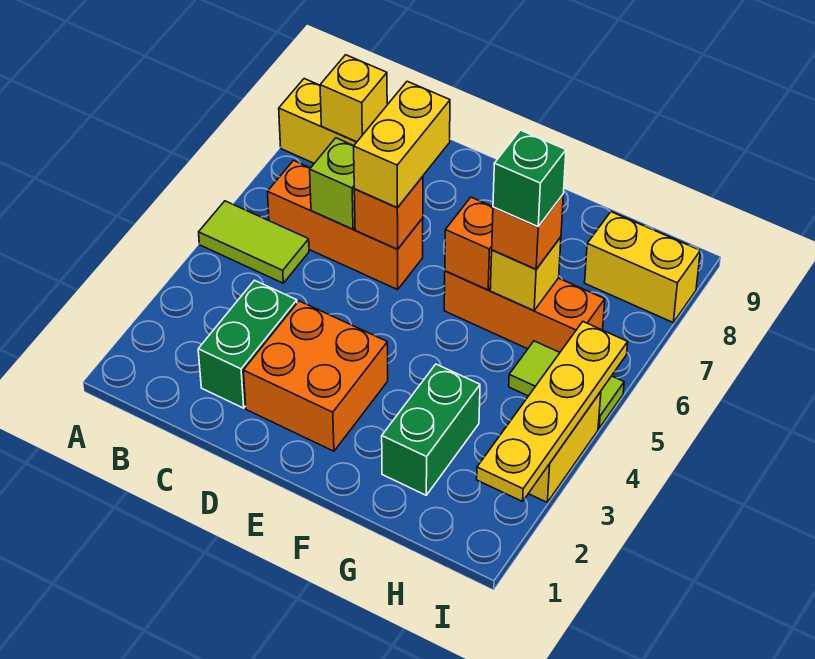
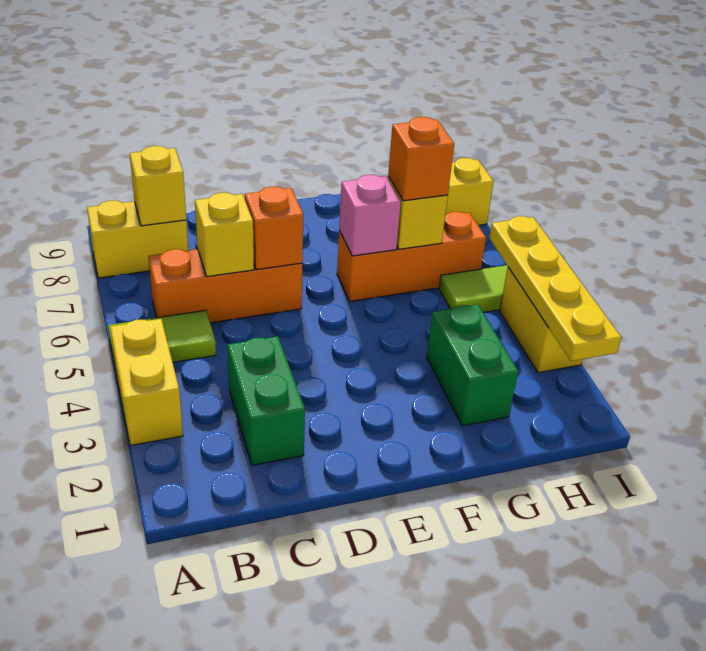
lime 1x1 brick [310,138,355,229] -> yellow 1x1 brick [195,193,254,277]
orange 2x2 brick [243,301,388,451] -> none
yellow 1x2 brick [354,81,450,208] -> yellow 1x2 brick moved to [110,319,183,446]
orange 1x1 brick [445,197,493,290] -> pink 1x1 brick [339,175,401,256]
green 1x1 brick [493,130,566,226] -> none

